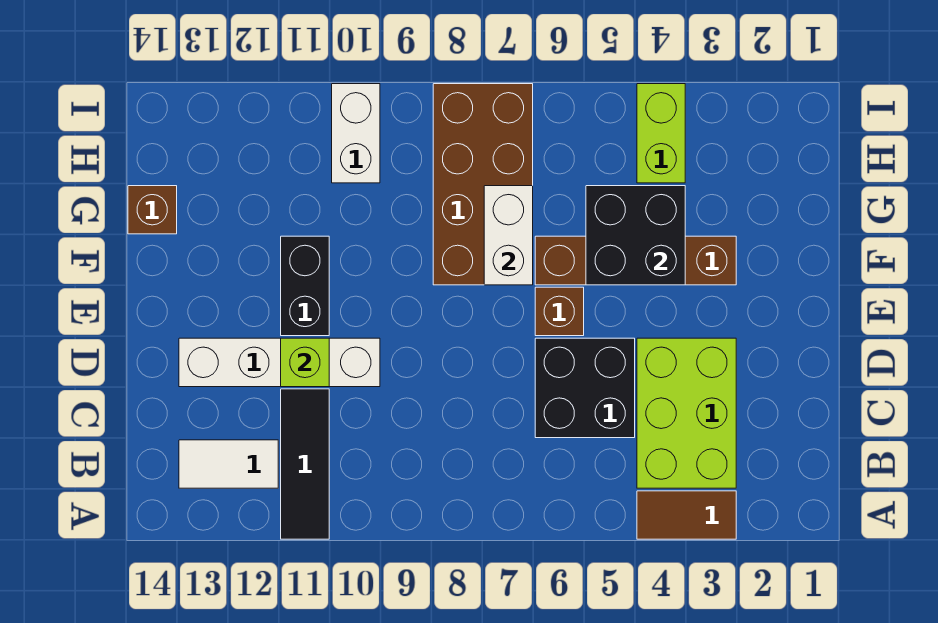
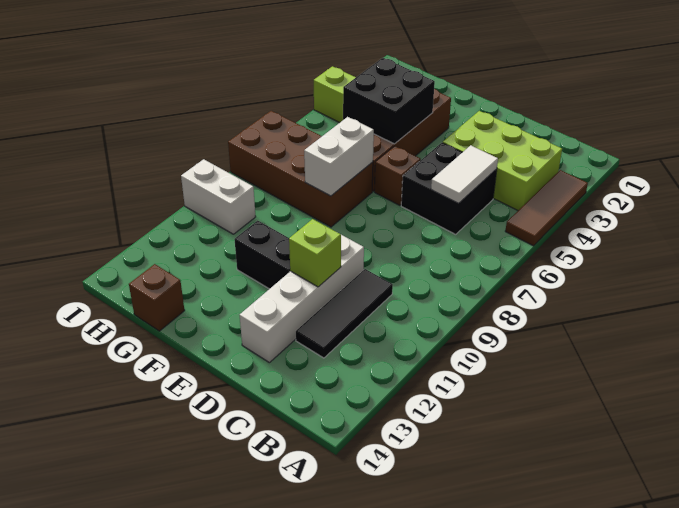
brown 1x2 tile [637,491,736,539] -> brown 1x3 tile [505,170,588,246]
black 1x3 tile [281,389,329,539] -> black 1x3 tile turned to [296,269,393,358]
white 1x2 tile [179,440,278,488] -> white 1x2 tile moved to [431,145,498,203]
white 1x2 brick [484,186,533,285] -> white 1x2 brick turned to [304,117,374,196]

